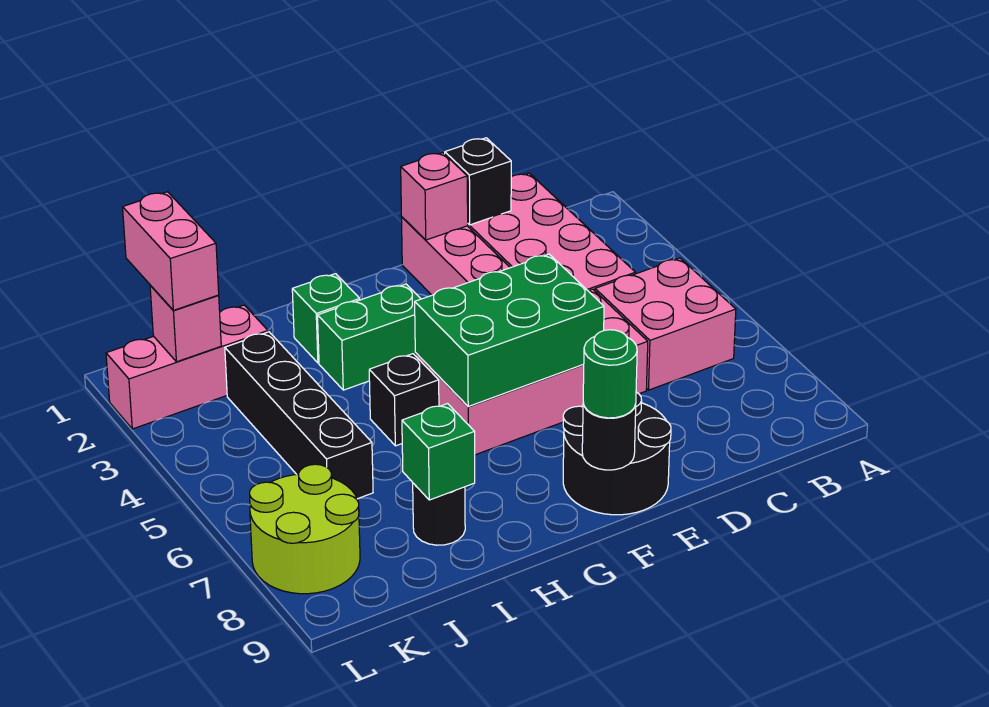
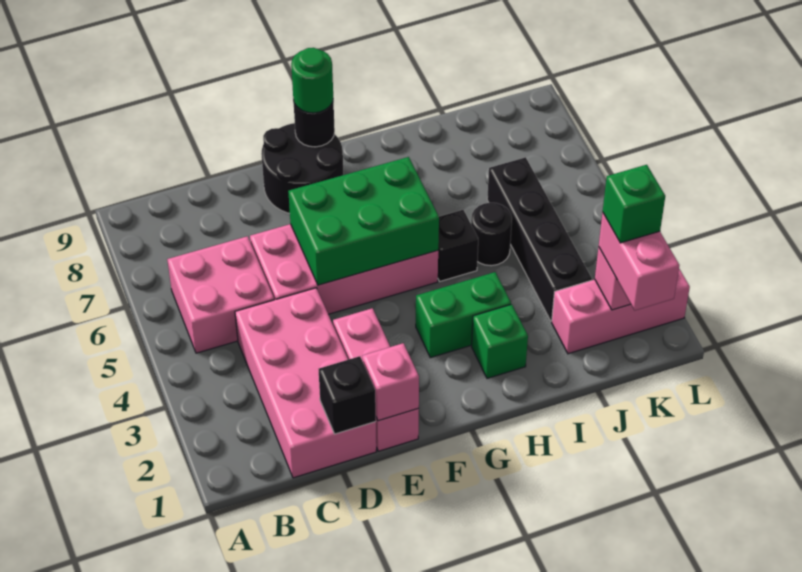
black 1x1 round brick [413,483,465,545] -> black 1x1 round brick moved to [471,203,512,266]
green 1x1 brick [402,404,475,500] -> green 1x1 brick moved to [603,165,665,243]
lime 2x2 round brick [250,464,360,594] -> none

